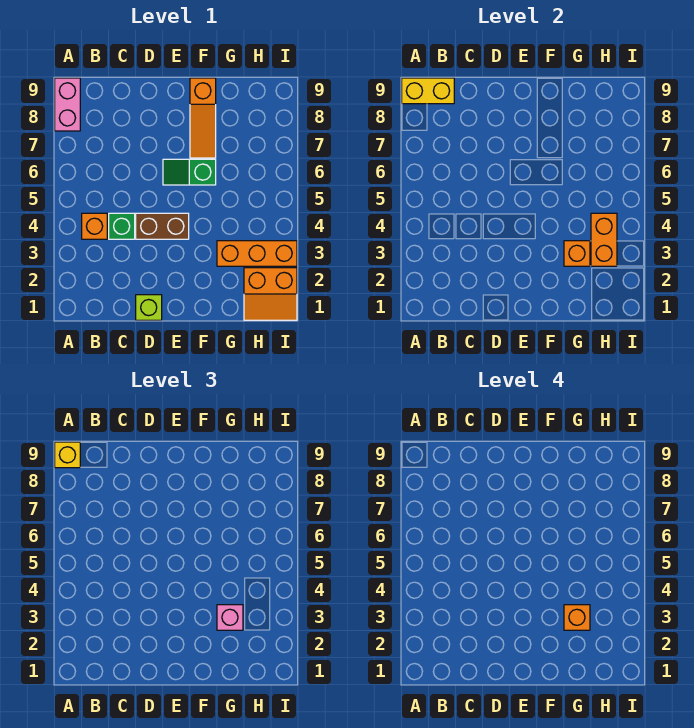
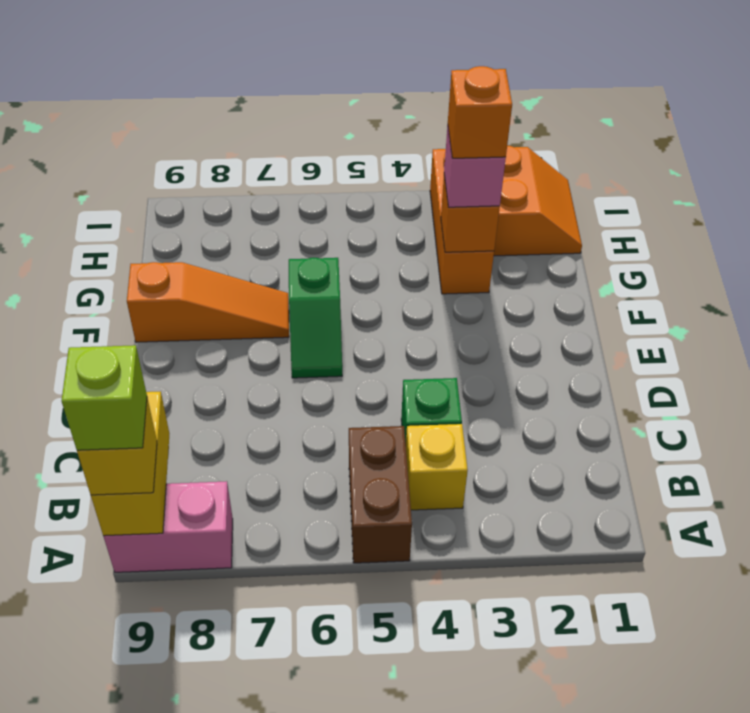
orange 1x1 brick [82,213,107,239] -> yellow 1x1 brick [406,424,468,510]
lime 1x1 brick [136,295,162,320] -> lime 1x1 brick moved to [62,345,147,450]
brown 1x2 brick [136,213,189,239] -> brown 1x2 brick moved to [349,426,412,563]
orange 1x2 brick [591,213,617,266] -> none

